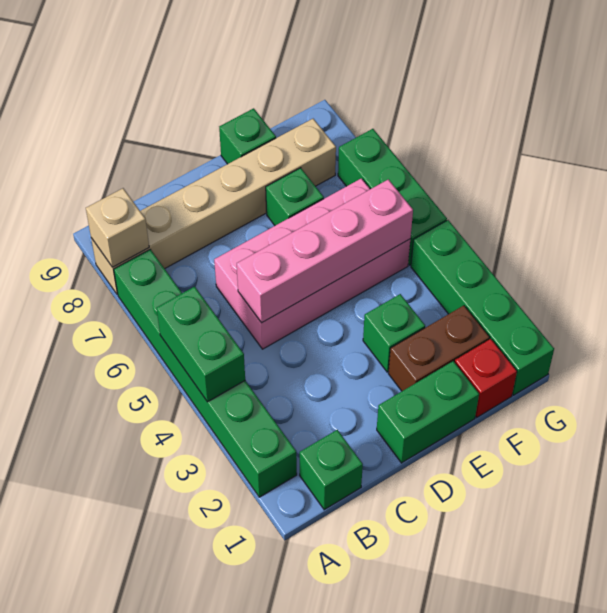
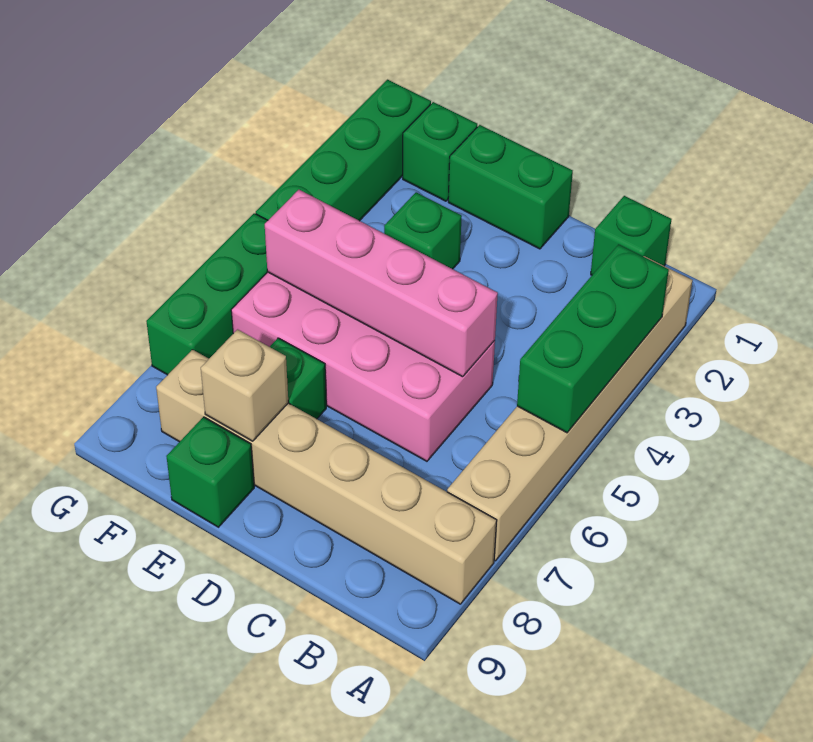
green 1x6 brick [114,249,297,497] -> tan 1x6 brick [447,256,693,561]
green 1x2 brick [157,286,245,402] -> green 1x3 brick [517,244,669,433]
tan 1x1 brick [86,188,149,267] -> tan 1x1 brick moved to [201,329,288,441]
brown 1x2 brick [388,306,490,391] -> none
red 1x1 brick [455,339,517,417] -> green 1x1 brick [403,102,477,201]

